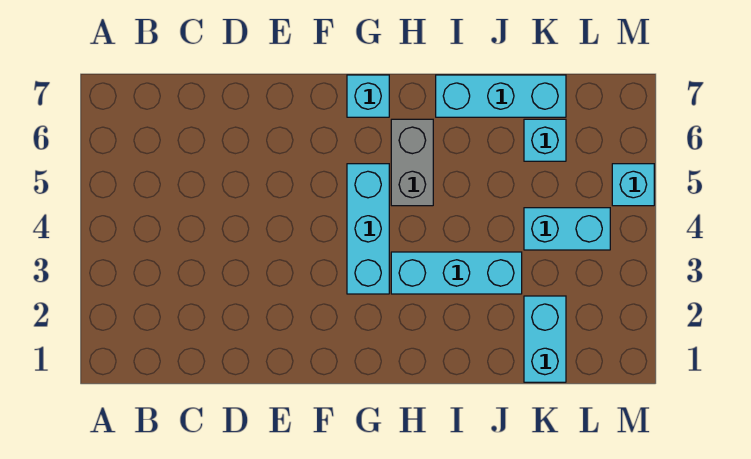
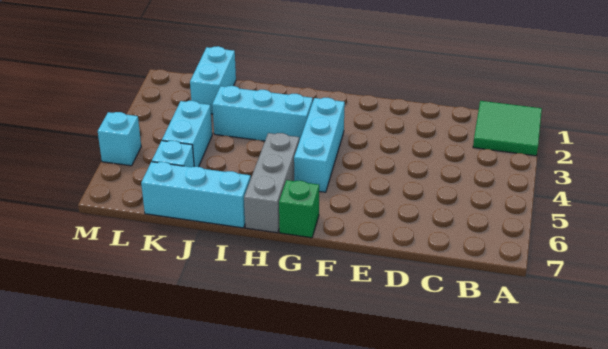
none -> green 2x2 tile [473,101,542,156]
cyan 1x1 brick [347,75,389,117] -> green 1x1 brick [279,180,319,238]
grey 1x2 brick [391,119,433,206] -> grey 1x3 brick [244,133,299,233]
cyan 1x2 brick [524,208,610,250] -> cyan 1x2 brick turned to [162,101,212,167]

